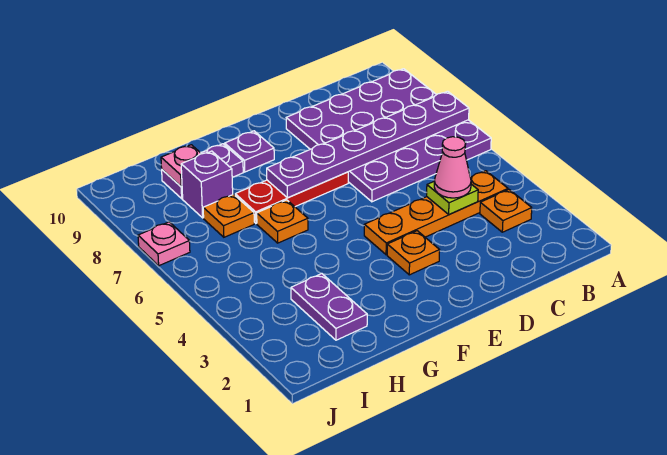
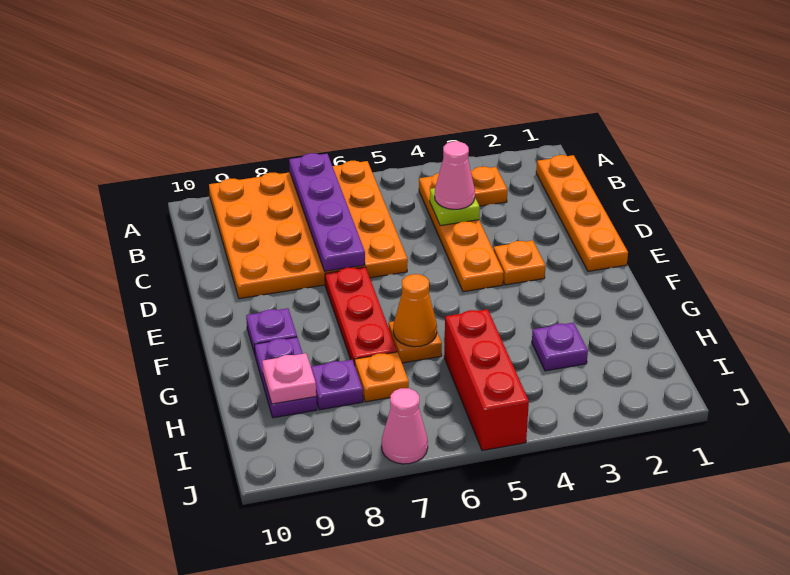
purple 4x4 plate [286,69,491,202] -> orange 4x4 plate [209,161,408,299]
purple 1x6 plate [267,91,469,198] -> purple 1x4 plate [289,153,365,271]
none -> orange 1x4 plate [536,155,628,271]
none -> orange 1x1 cone [393,274,437,347]
purple 1x2 plate [291,274,367,340] -> purple 1x1 plate [532,323,588,371]
none -> red 1x3 brick [444,309,529,451]
purple 1x1 brick [181,151,233,218] -> purple 1x1 plate [311,360,363,410]
pink 1x1 plate [138,222,190,266] -> pink 1x1 cone [382,388,428,464]

